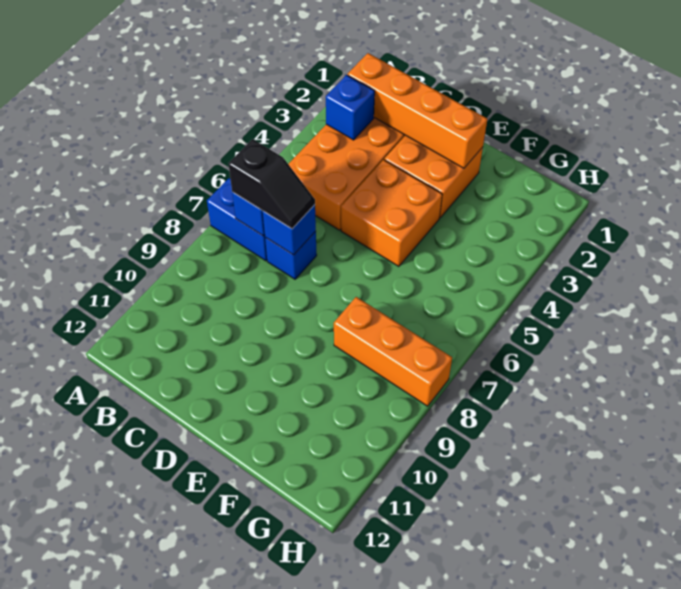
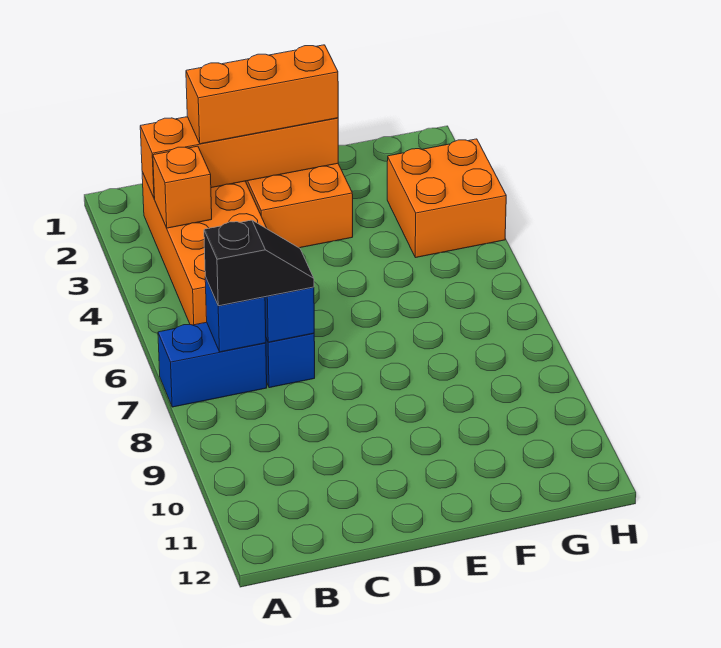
blue 1x1 brick [326,75,375,140] -> orange 1x1 brick [153,146,212,228]
orange 2x2 brick [341,160,442,267] -> orange 2x2 brick moved to [387,139,506,258]
orange 1x3 brick [334,297,452,406] -> orange 1x3 brick moved to [186,45,338,144]

